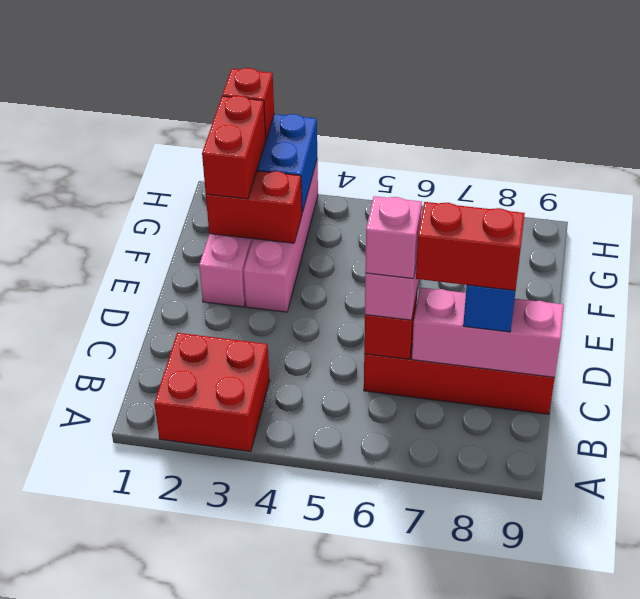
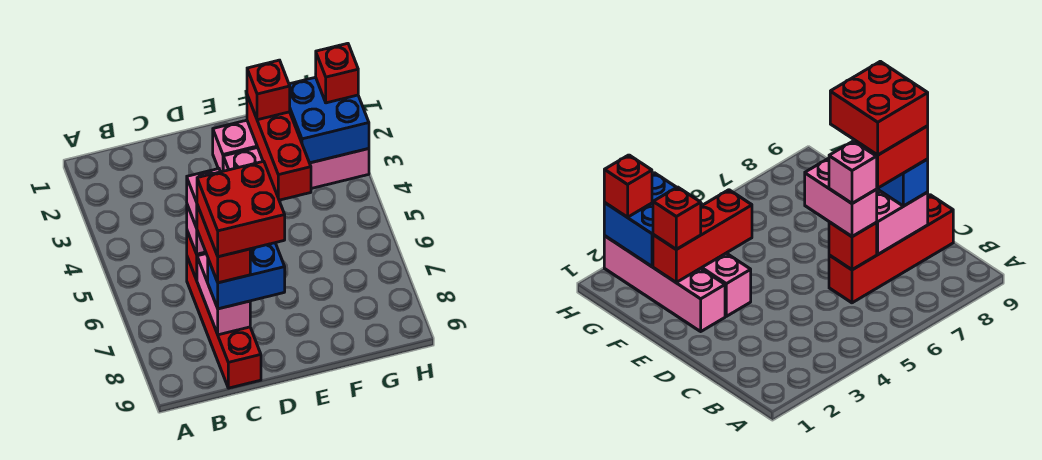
red 2x2 brick [154,333,270,451] -> red 2x2 brick moved to [197,161,285,257]
pink 1x3 brick [412,287,564,377] -> pink 1x2 brick [197,254,250,335]
red 1x2 brick [206,171,302,243] -> red 1x3 brick [247,95,311,200]
red 1x2 brick [202,96,266,199] -> red 1x1 brick [247,60,290,120]

